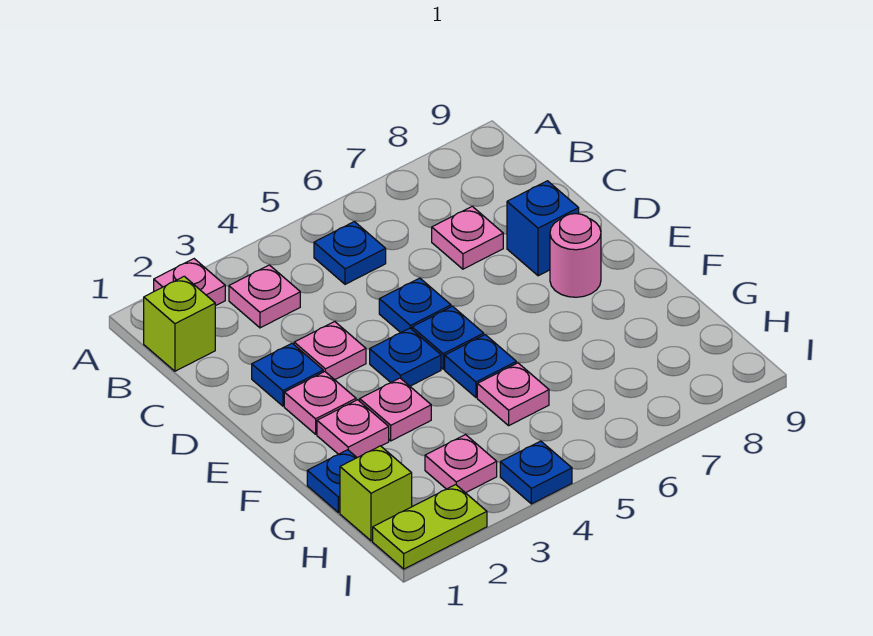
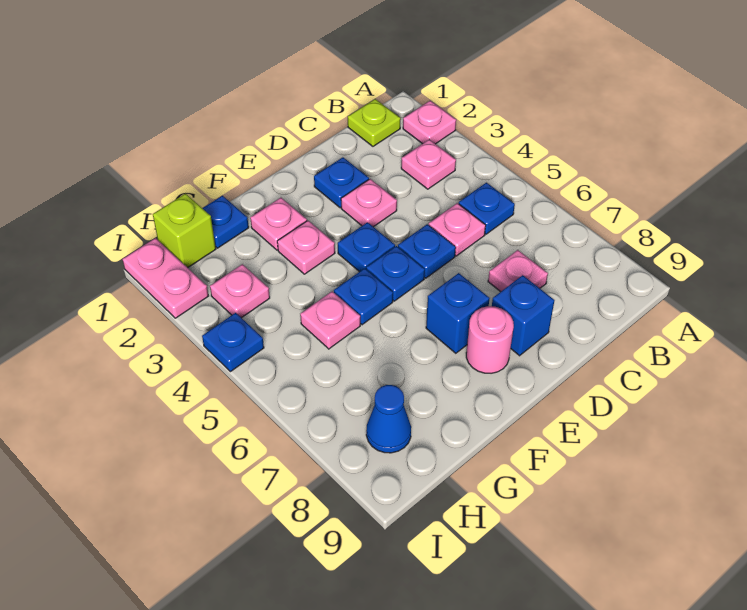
lime 1x1 brick [144,276,215,371] -> lime 1x1 plate [348,99,401,146]
pink 1x1 plate [284,372,356,434] -> pink 1x1 plate moved to [429,203,486,256]
none -> blue 1x1 brick [426,273,490,353]
none -> blue 1x1 cone [366,385,411,453]
lime 1x2 plate [373,485,487,569] -> pink 1x2 plate [122,238,208,318]

